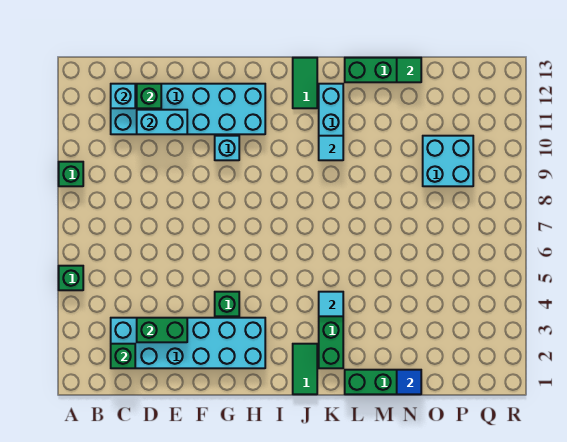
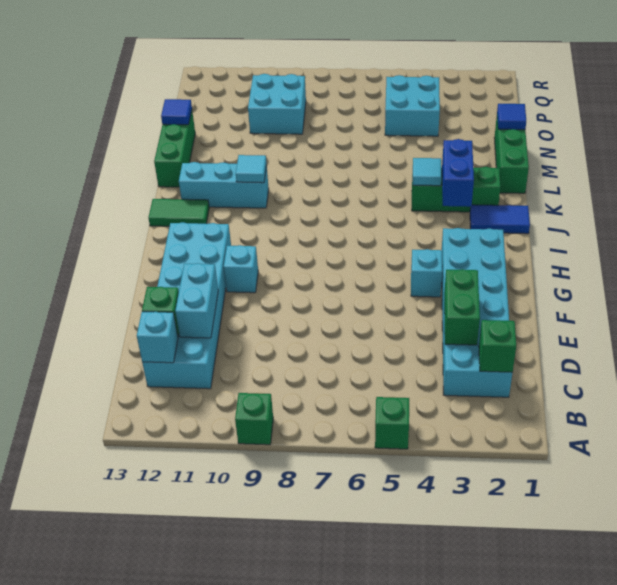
green 1x1 brick [215,292,239,316] -> cyan 1x1 brick [411,249,442,297]
green 1x2 tile [293,344,317,394] -> blue 1x2 tile [470,205,530,234]
none -> blue 1x2 brick [442,139,474,207]
green 1x1 tile [397,58,421,82] -> blue 1x1 tile [161,99,192,125]
none -> cyan 2x2 brick [385,75,440,136]

